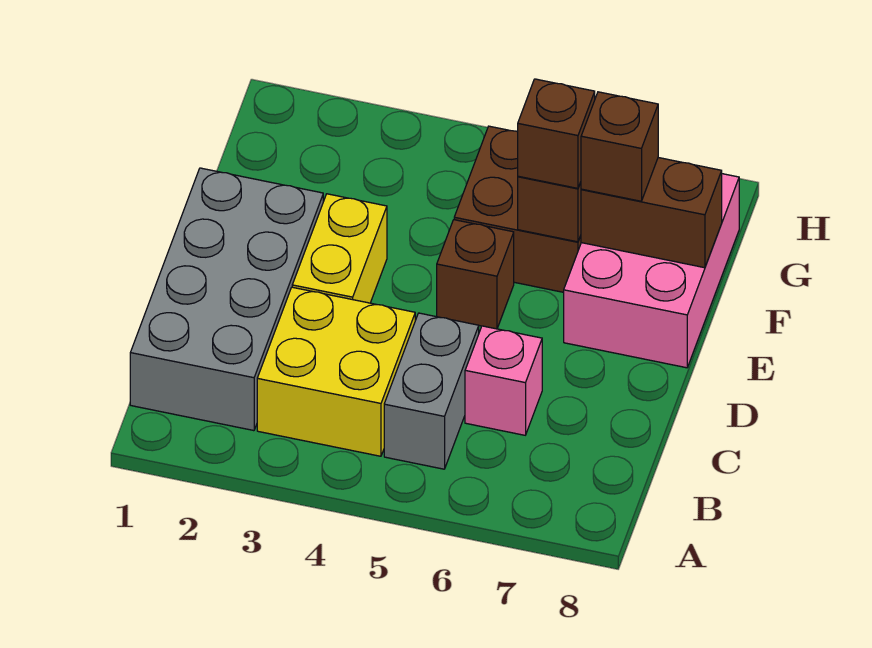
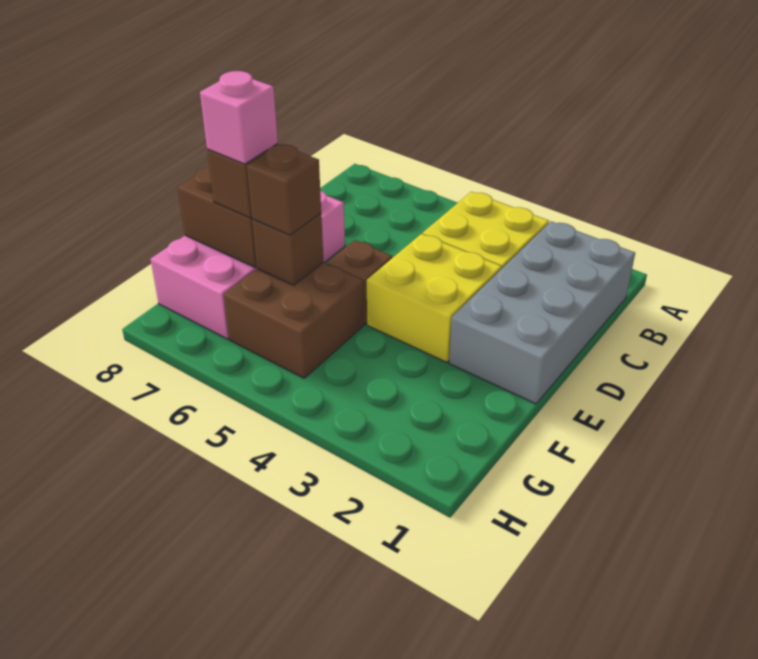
grey 1x2 brick [384,313,479,469] -> none
pink 1x1 brick [465,326,542,435] -> pink 1x1 brick moved to [200,71,278,164]
yellow 1x2 brick [292,194,387,303] -> yellow 2x2 brick [367,234,502,362]
pink 2x3 brick [564,174,739,368] -> pink 2x4 brick [151,191,345,339]

